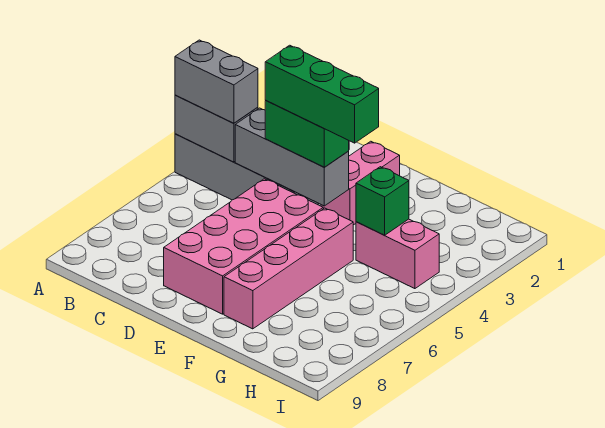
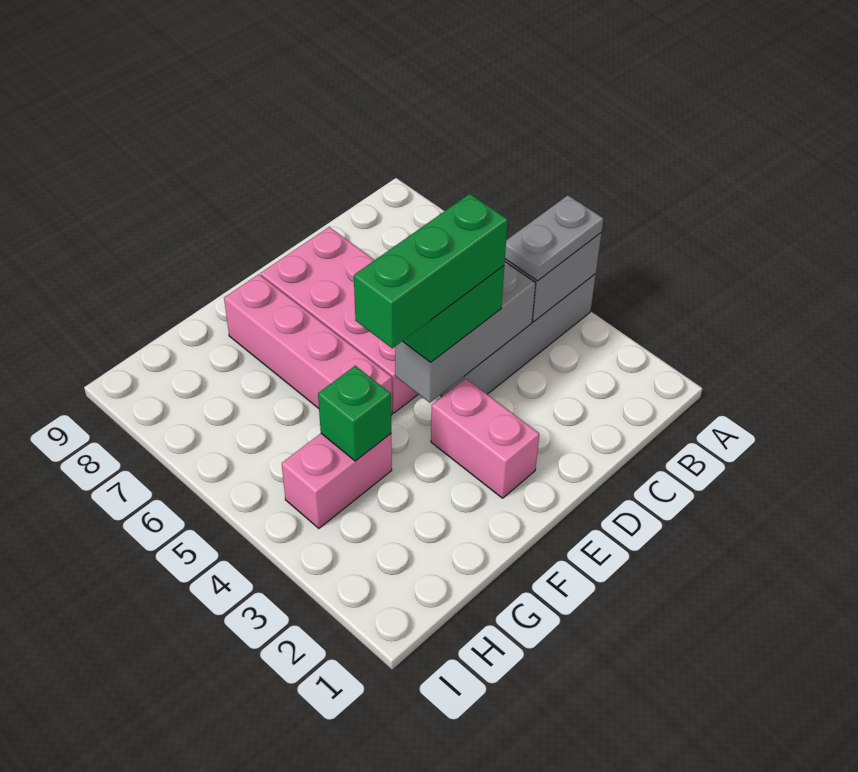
grey 1x2 brick [175,40,258,123] -> grey 1x2 plate [505,195,603,281]

